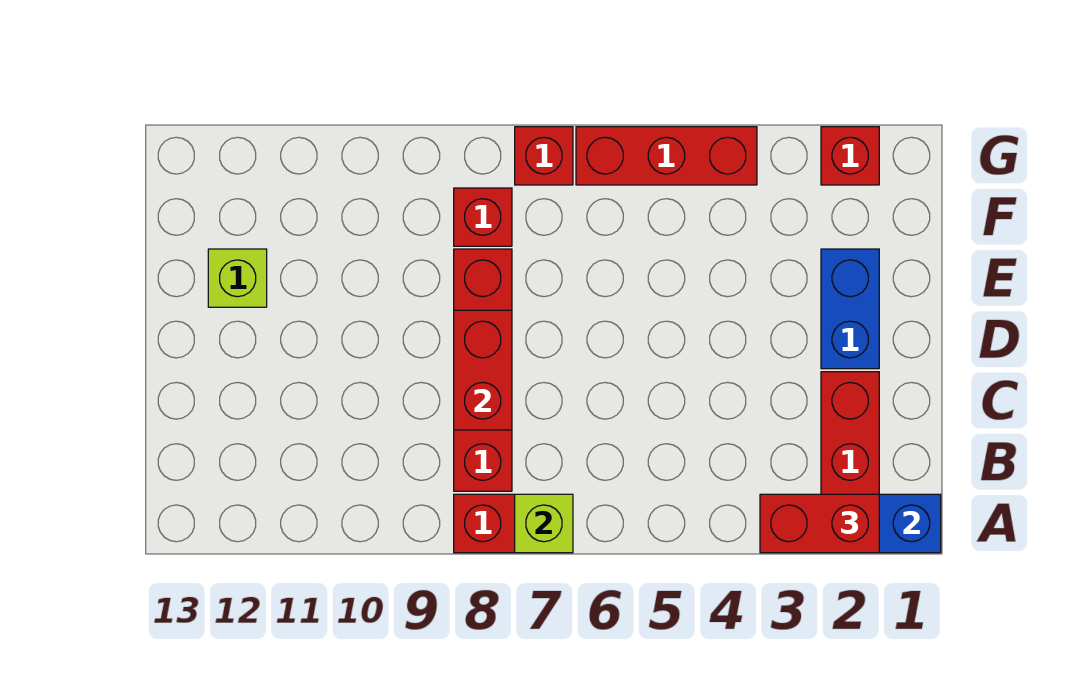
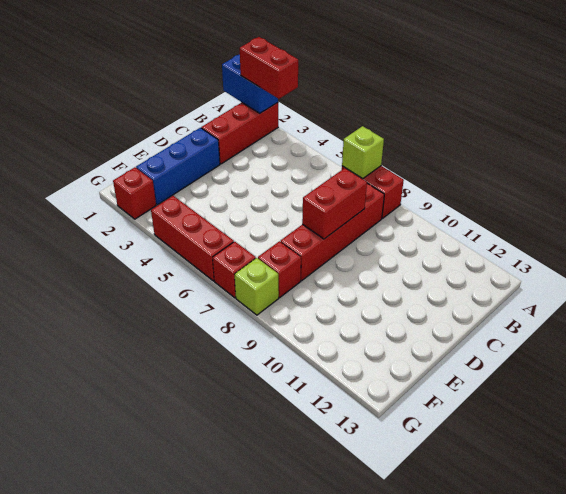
blue 1x2 brick [821,249,879,369] -> blue 1x3 brick [136,128,220,205]
lime 1x1 brick [208,249,267,307] -> lime 1x1 brick moved to [235,258,279,315]

